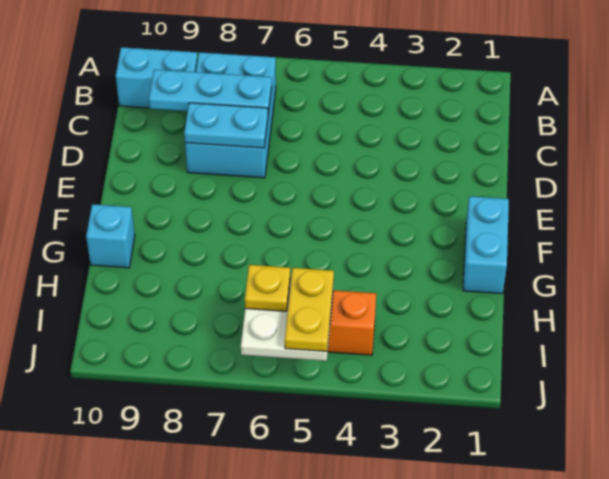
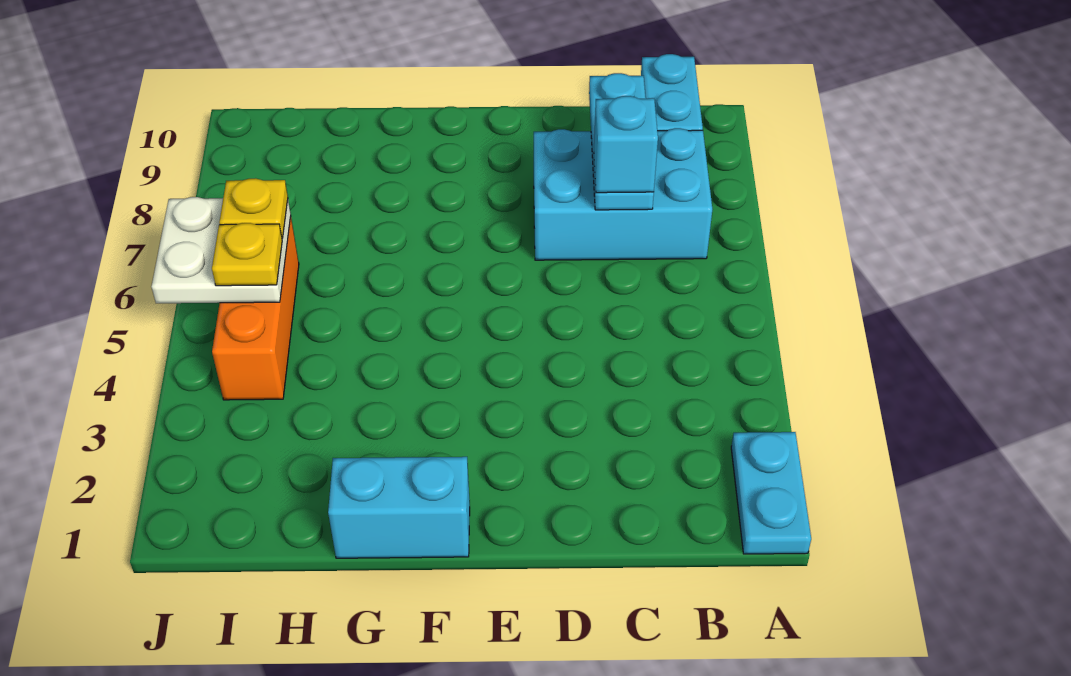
cyan 1x2 plate [184,103,268,148] -> cyan 1x2 plate moved to [731,432,811,554]
cyan 1x1 brick [86,204,135,268] -> cyan 1x1 brick moved to [594,96,658,193]
yellow 1x2 plate [285,268,334,351] -> yellow 1x1 plate [212,223,282,286]

